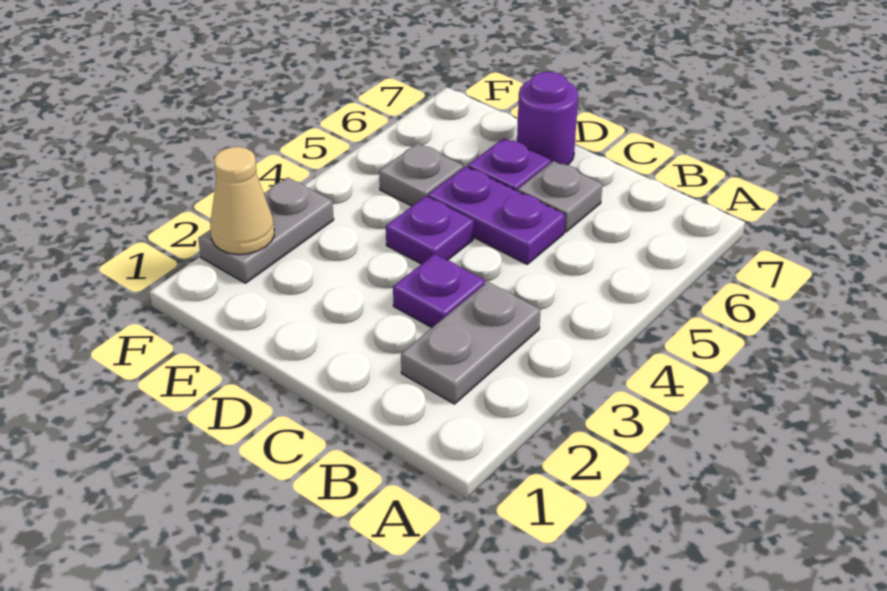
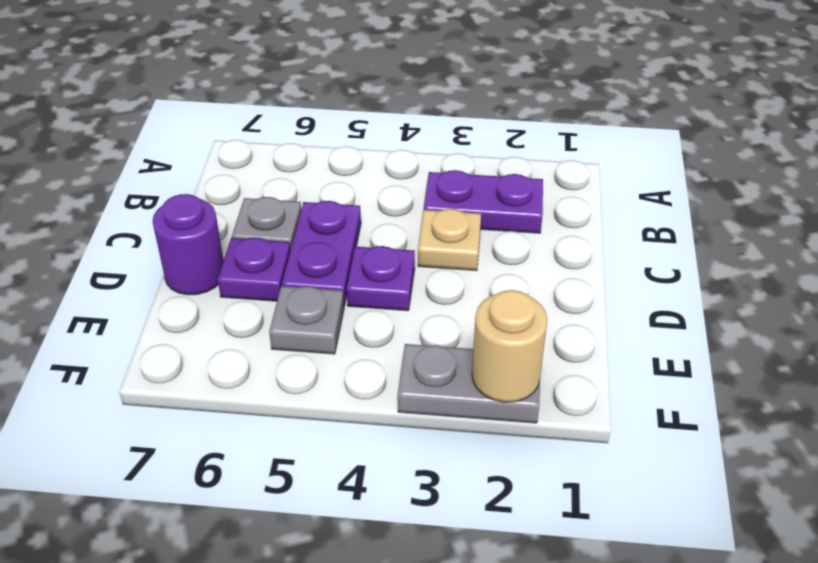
grey 1x2 plate [401,282,541,404] -> purple 1x2 plate [424,170,543,233]
purple 1x1 plate [393,254,485,327] -> tan 1x1 plate [418,209,481,270]
tan 1x1 cone [210,147,274,255] -> tan 1x1 round brick [472,290,547,402]

